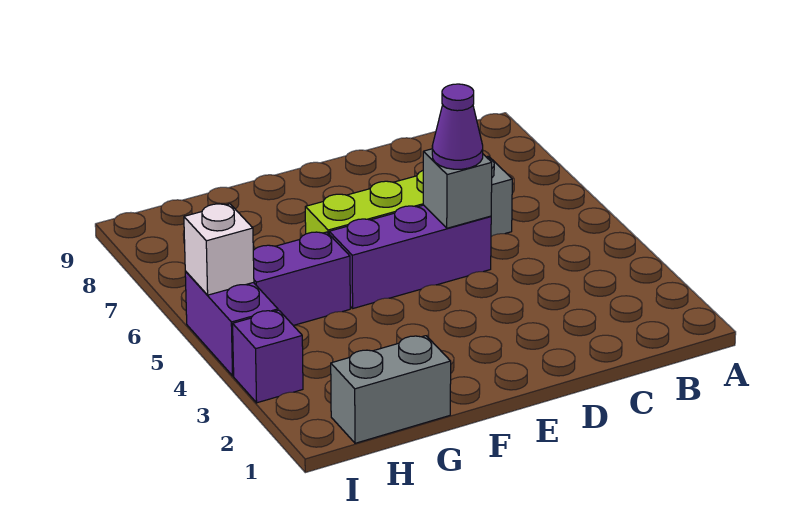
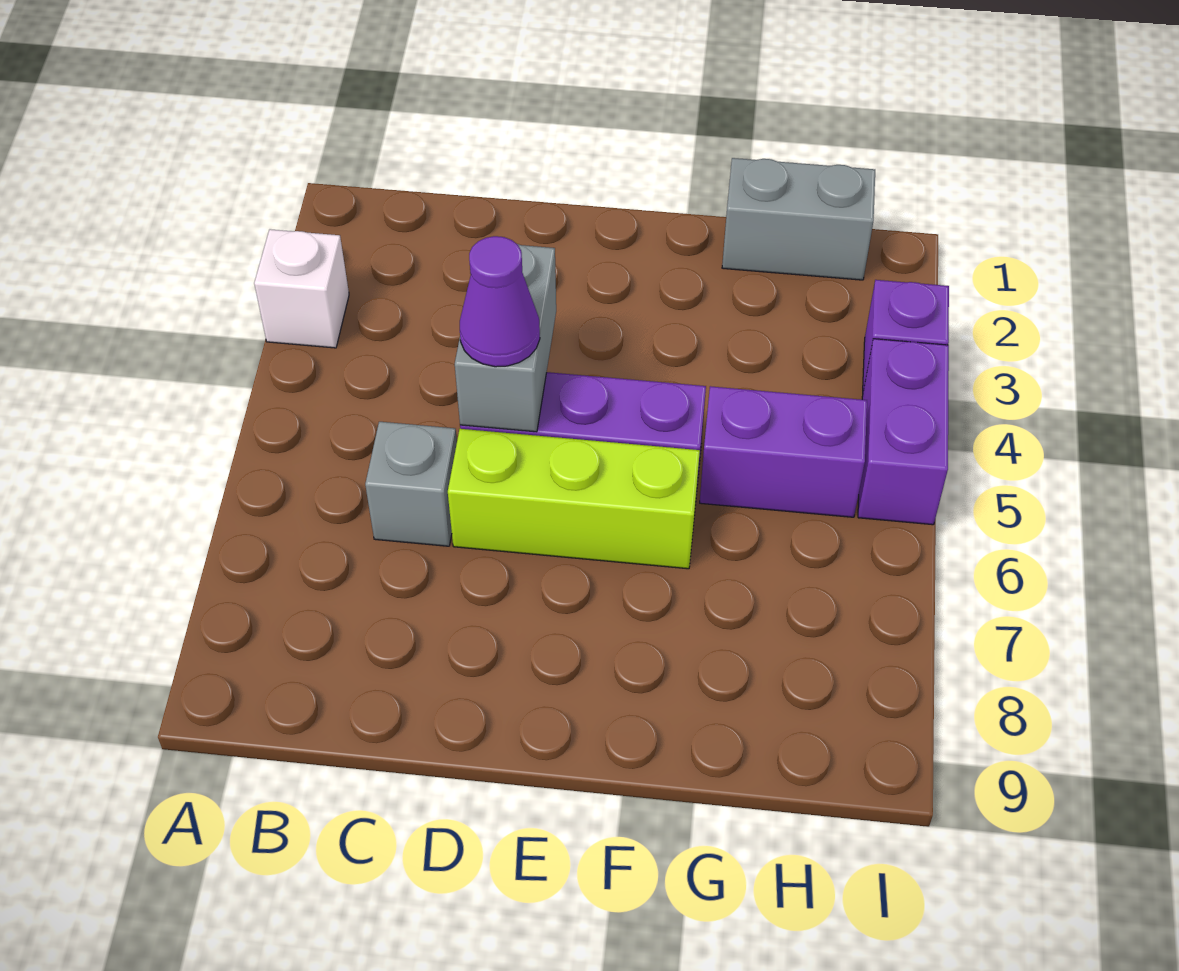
grey 1x1 brick [423,149,492,228] -> grey 1x2 brick [455,244,556,432]
white 1x1 brick [184,204,254,295] -> white 1x1 brick moved to [254,229,349,348]

